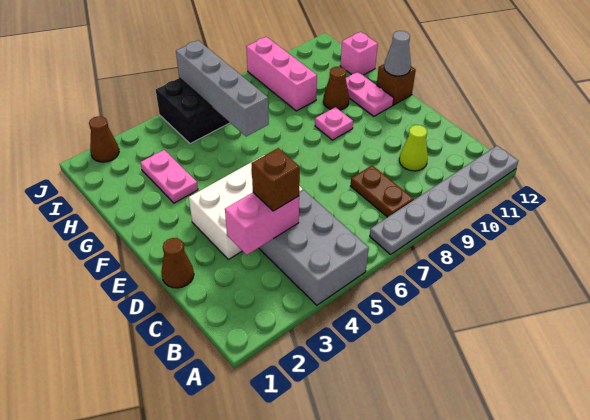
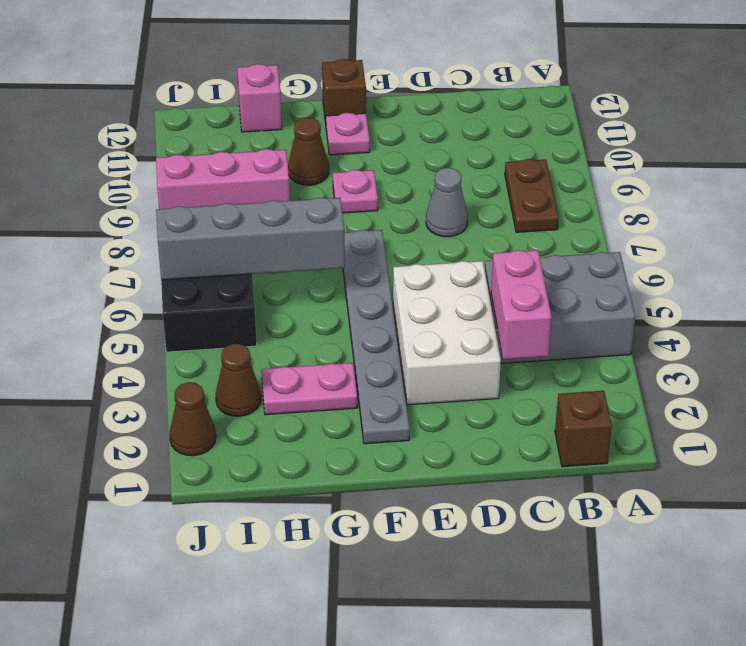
grey 1x6 plate [370,146,518,254] -> grey 1x6 plate moved to [343,230,410,444]
brown 1x2 plate [351,165,414,217] -> brown 1x2 plate turned to [505,159,559,232]
brown 1x1 brick [251,148,300,211] -> brown 1x1 brick moved to [555,391,612,467]
lime 1x1 cone [399,125,428,171] -> none
brown 1x1 cone [161,238,194,288] -> brown 1x1 cone moved to [216,344,261,416]
pink 1x2 plate [346,72,394,116] -> pink 1x1 plate [326,113,370,155]
grey 1x1 cone [384,31,411,76] -> grey 1x1 cone moved to [426,168,468,237]

